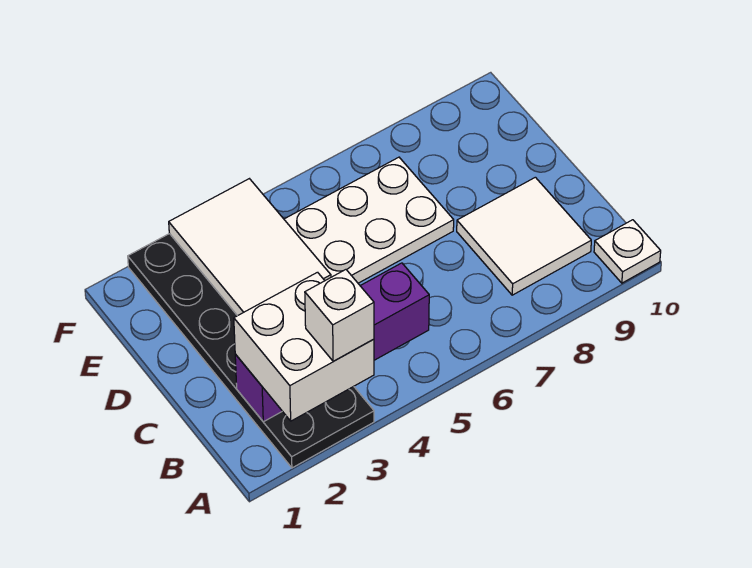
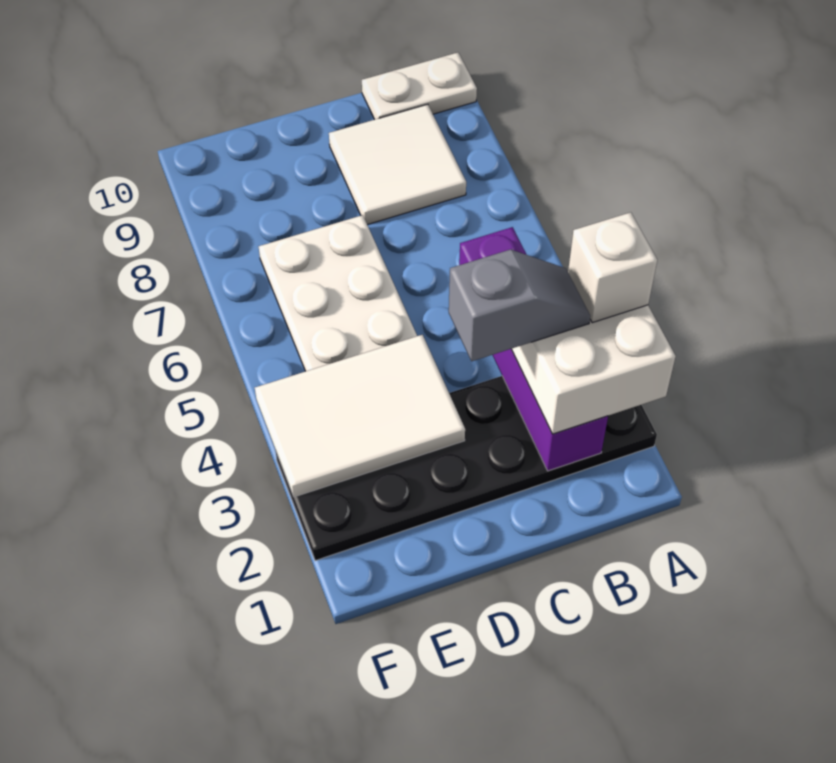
white 1x1 plate [594,220,661,283] -> white 1x2 plate [362,53,477,120]
none -> grey 1x2 slope [449,249,590,361]

